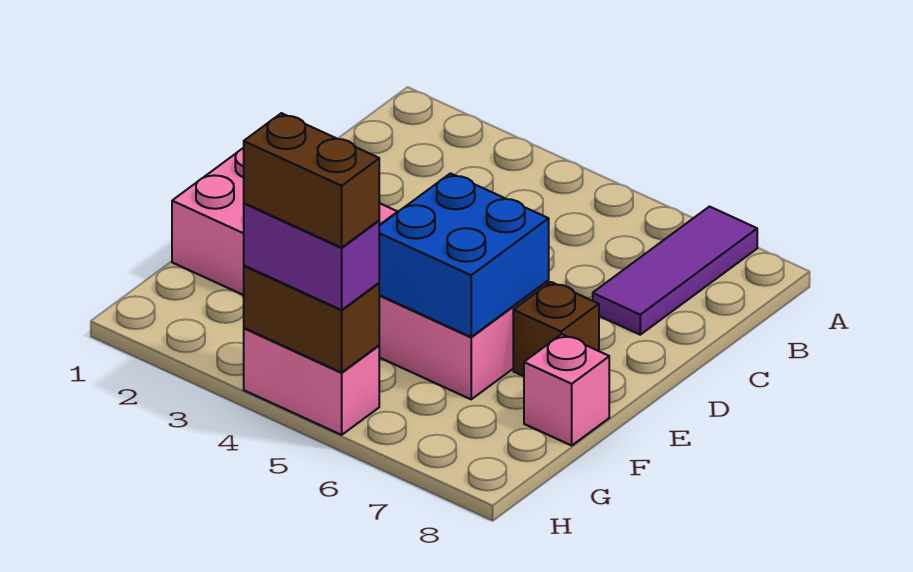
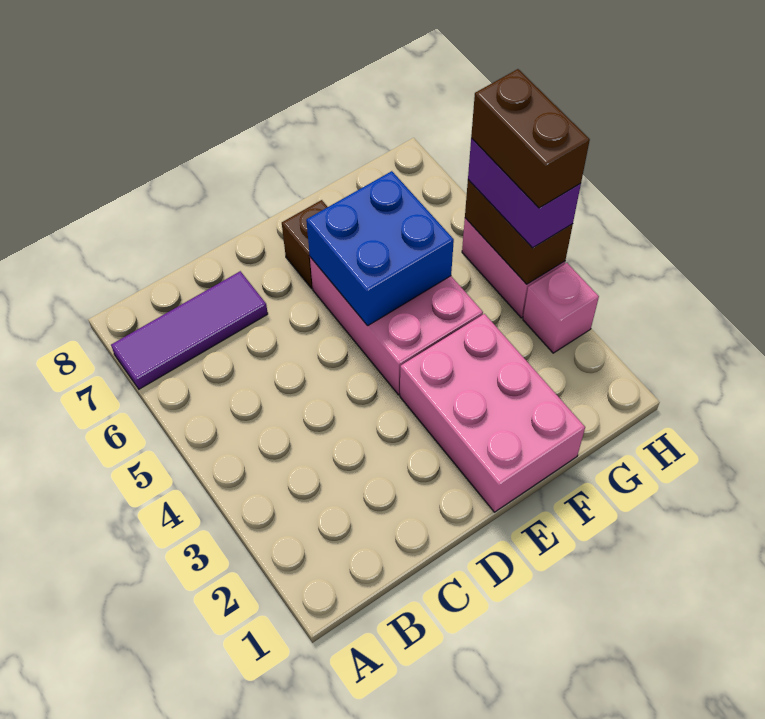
pink 1x1 brick [524,334,609,445] -> pink 1x1 brick moved to [523,263,599,353]

